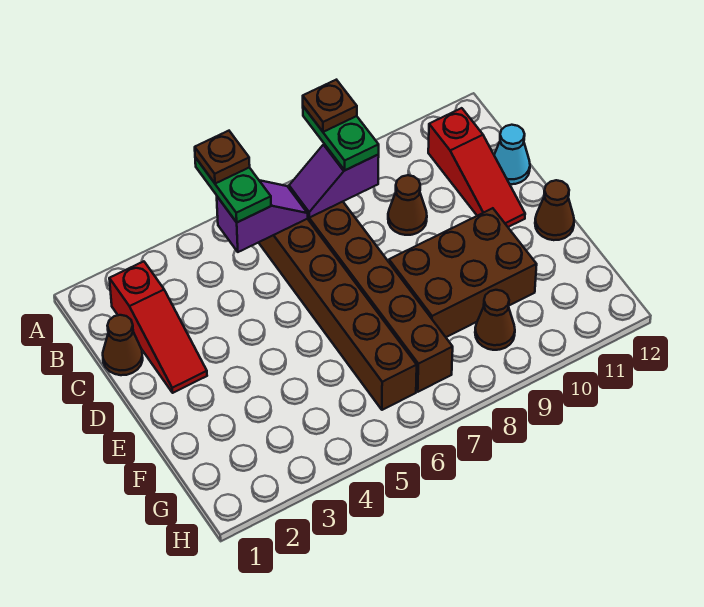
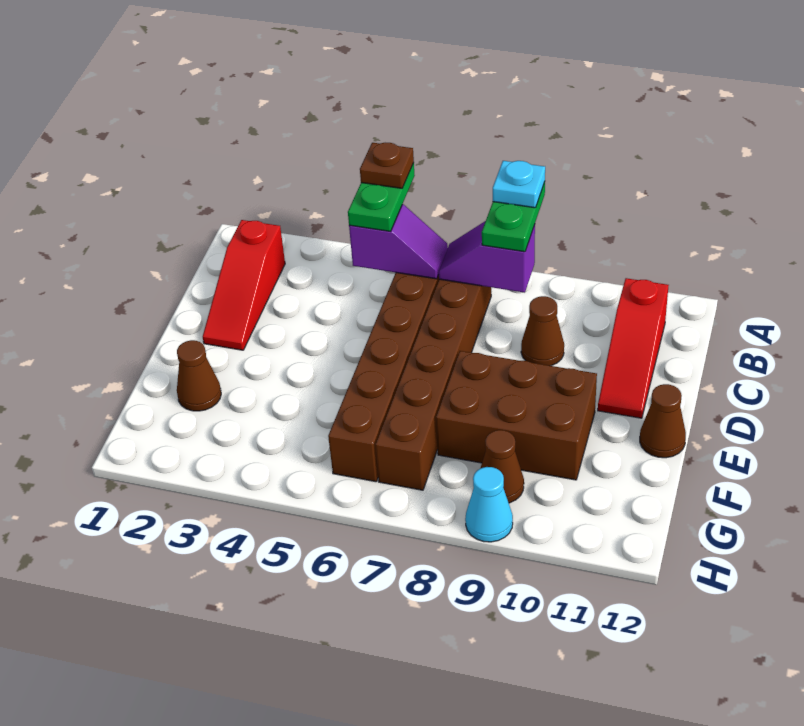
brown 1x1 plate [303,80,357,132] -> cyan 1x1 plate [493,161,545,208]
brown 1x1 cone [103,315,143,375] -> brown 1x1 cone moved to [177,340,221,411]
cyan 1x1 cone [494,125,530,184] -> cyan 1x1 cone moved to [465,467,513,542]

